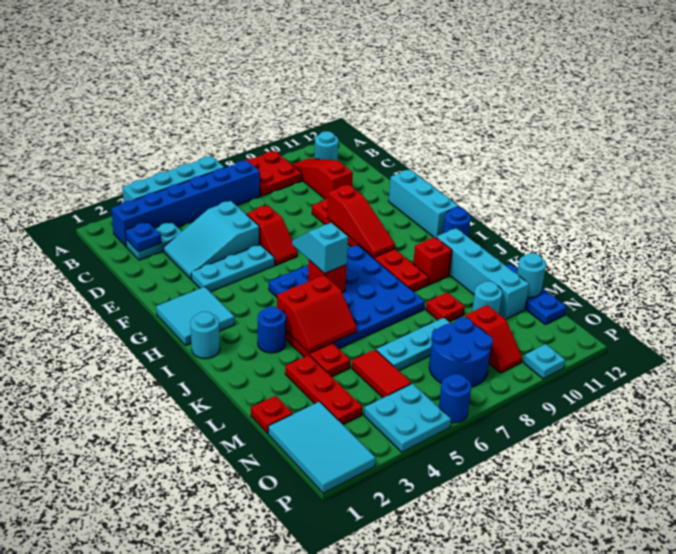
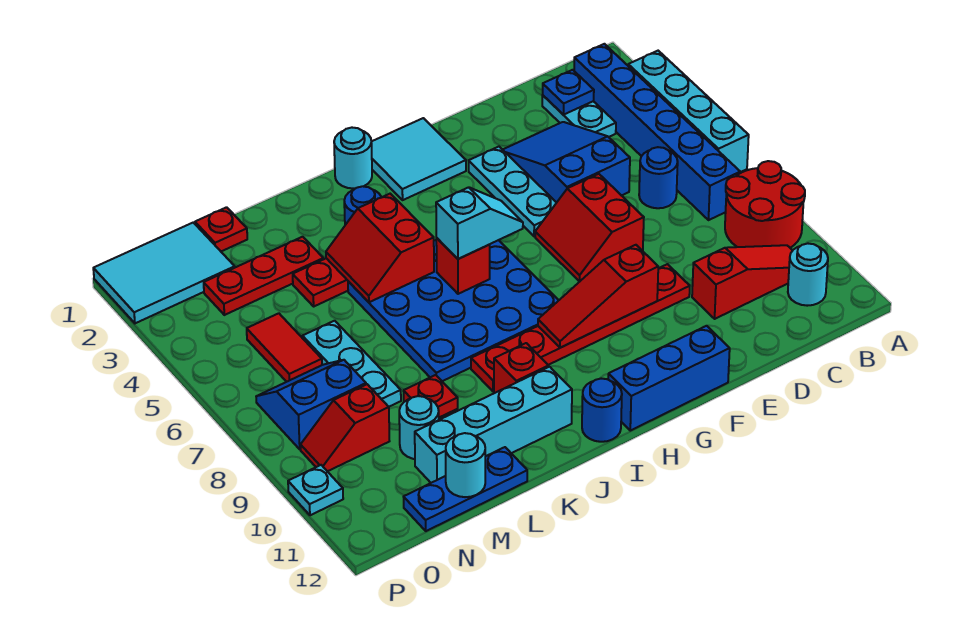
red 2x2 plate [244,151,302,196] -> red 2x2 round brick [725,161,805,248]
cyan 2x3 slope [163,201,259,279] -> blue 2x3 slope [503,122,630,203]
red 1x2 slope [246,205,297,265] -> red 2x2 slope [535,174,644,282]
cyan 1x3 brick [389,169,458,237] -> blue 1x3 brick [608,326,730,431]
red 1x2 tile [352,350,411,398] -> red 1x2 tile turned to [247,313,322,382]
blue 2x2 round brick [429,317,493,387] -> blue 2x2 slope [256,360,366,449]
cyan 2x2 plate [364,384,451,452] -> none
blue 1x1 round brick [439,374,471,423] -> blue 1x1 round brick moved to [639,147,678,208]

